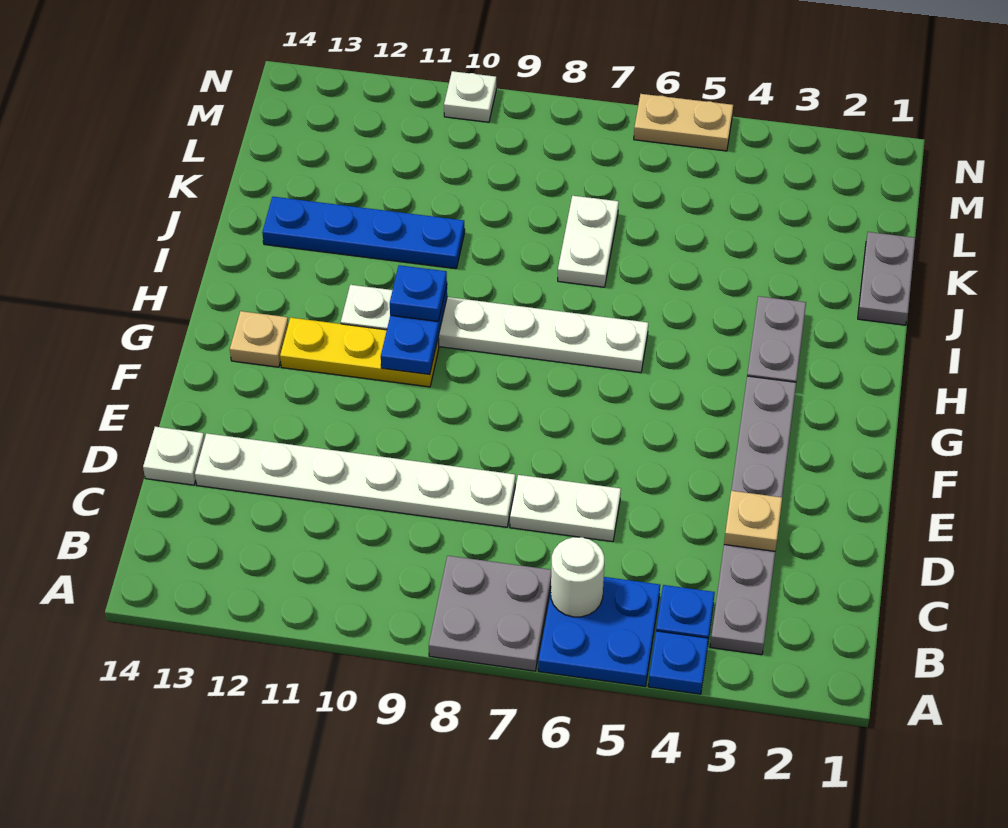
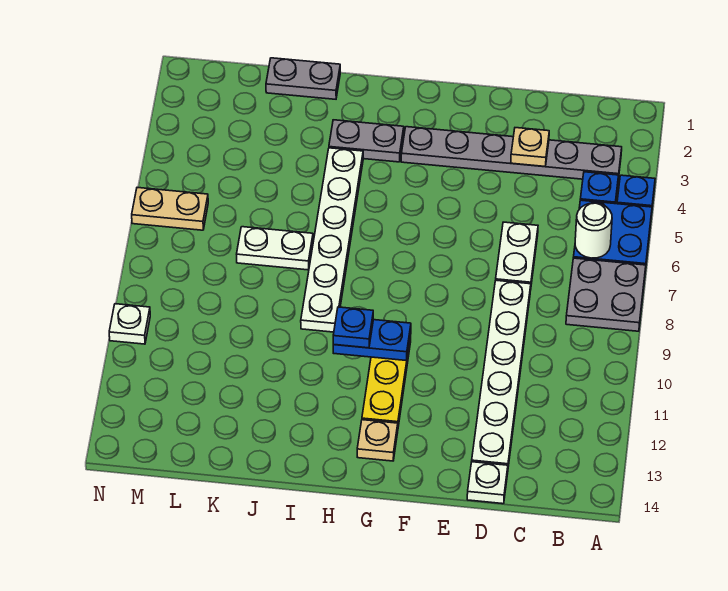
white 1x6 plate [341,285,648,373] -> white 1x6 plate moved to [301,148,363,332]
blue 1x4 plate [262,197,465,269] -> none
tan 1x2 plate [634,94,733,151] -> tan 1x2 plate turned to [132,188,208,230]

